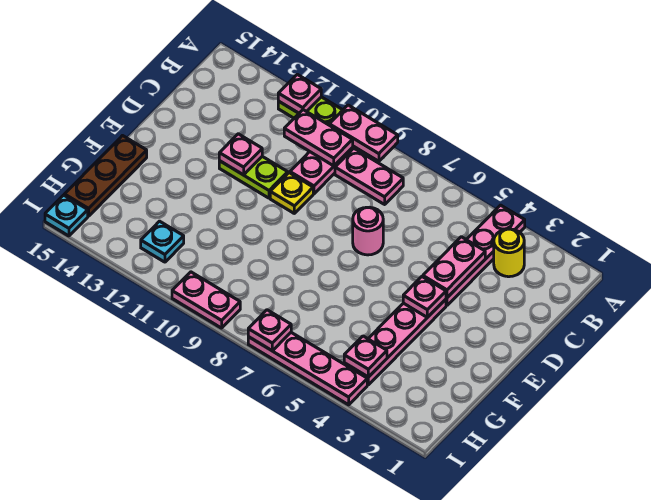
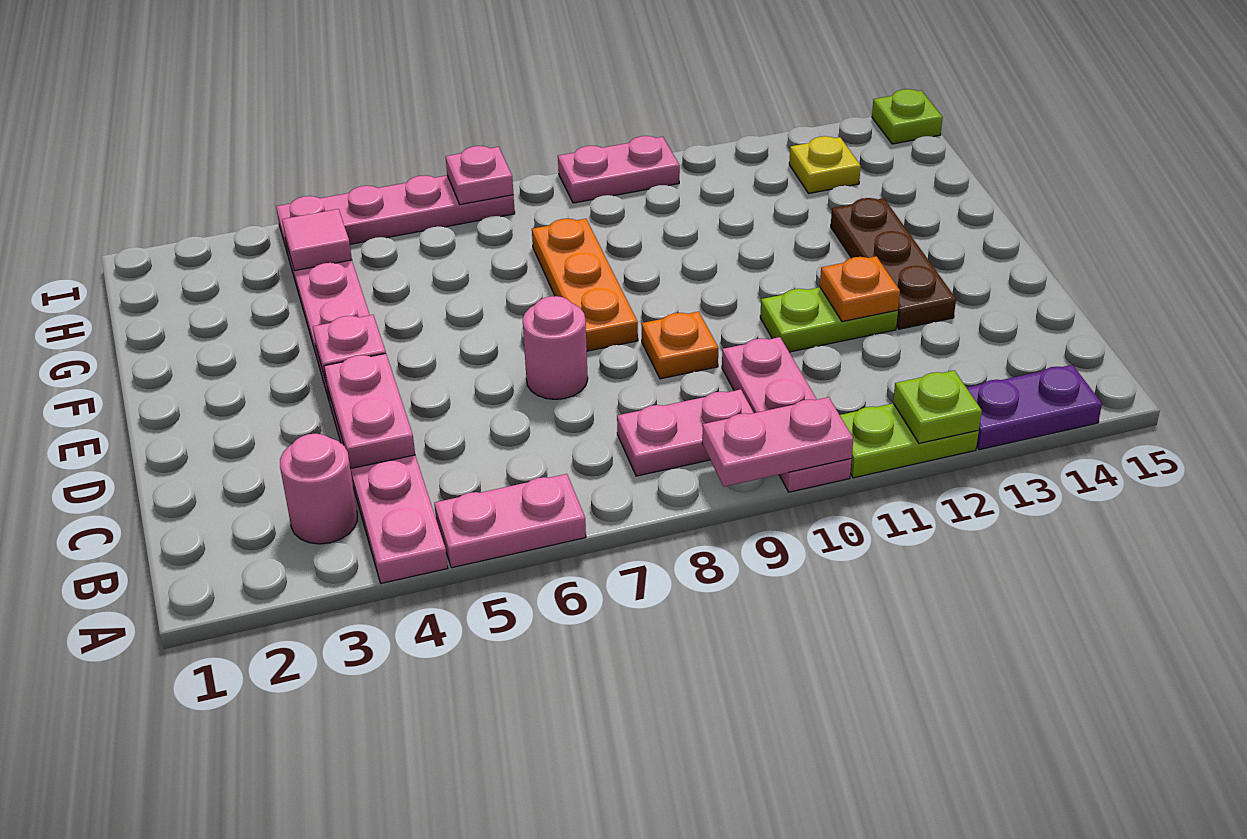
pink 1x1 plate [278,74,321,113] -> lime 1x1 plate [893,370,982,443]
none -> purple 1x2 plate [967,365,1102,450]
yellow 1x1 round brick [494,229,524,277] -> pink 1x1 round brick [280,434,357,544]
pink 1x2 plate [284,110,353,166] -> pink 1x2 plate moved to [434,474,586,568]
none -> orange 1x1 plate [641,312,718,379]
yellow 1x1 plate [270,173,313,213] -> yellow 1x1 plate moved to [789,136,861,193]
pink 1x1 plate [219,134,262,175] -> orange 1x1 plate [820,256,900,322]
none -> orange 1x3 plate [532,219,638,351]
brown 1x3 plate [64,136,147,216] -> brown 1x3 plate moved to [831,198,956,329]
pink 1x1 plate [344,336,387,377] -> pink 1x1 tile [282,209,352,271]
cyan 1x1 plate [141,221,184,262] -> none
cyan 1x1 plate [45,195,88,236] -> lime 1x1 plate [872,89,943,144]

